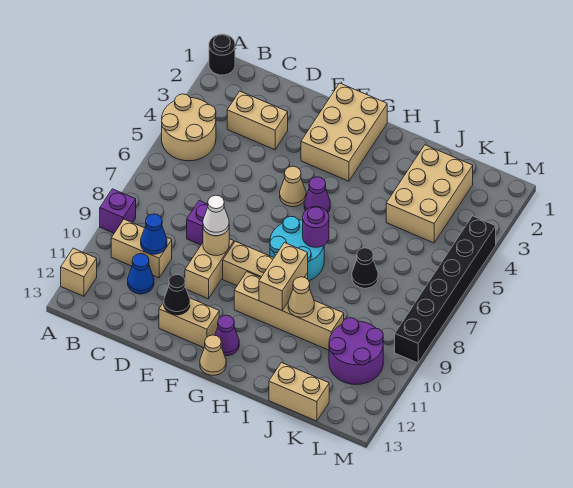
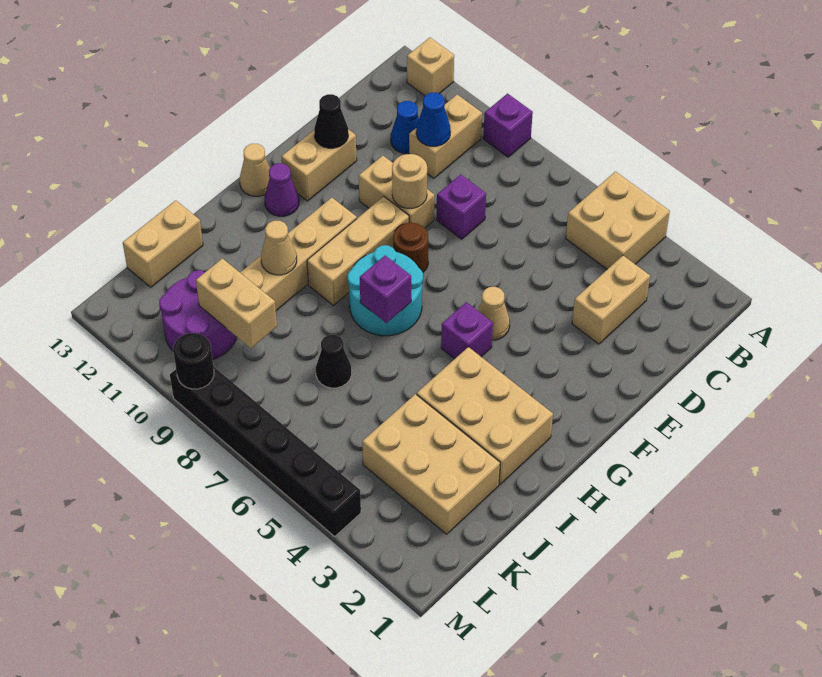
black 1x1 round brick [209,34,235,75] -> black 1x1 round brick moved to [173,333,214,389]
tan 2x2 round brick [162,94,216,161] -> tan 2x2 brick [566,172,670,269]
white 1x1 cone [203,195,229,236] -> none
tan 2x3 brick [301,83,387,181] -> tan 2x3 brick moved to [417,347,553,484]
none -> brown 1x1 round brick [393,223,428,272]
purple 1x1 cone [304,177,330,212] -> purple 1x1 brick [441,302,493,359]
purple 1x1 round brick [303,207,329,247] -> purple 1x1 brick [360,256,411,323]
tan 1x2 brick [259,243,308,310] -> tan 1x2 brick moved to [196,258,277,348]

